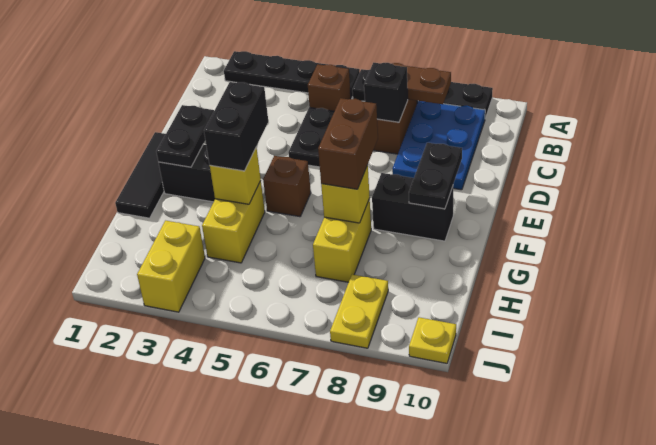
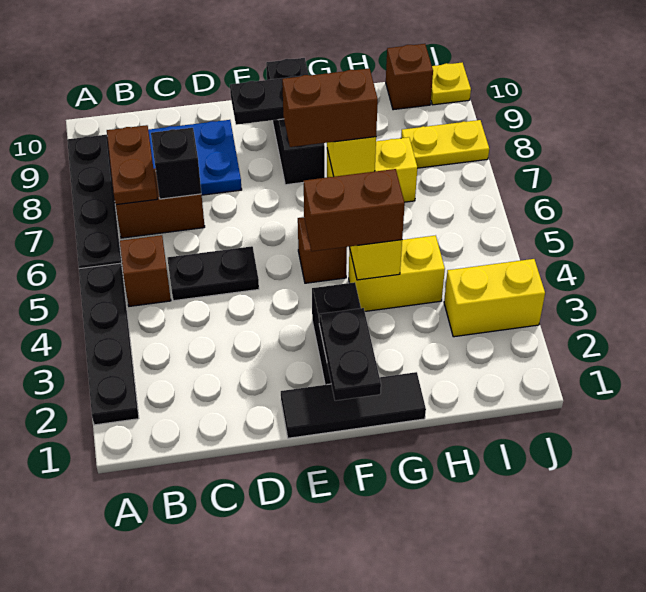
black 1x2 plate [156,105,214,167] -> black 1x2 plate turned to [319,308,381,401]
black 1x2 brick [204,82,268,171] -> brown 1x2 brick [304,169,405,251]
black 1x2 brick [372,173,453,241] -> black 1x3 brick [266,58,325,185]
none -> brown 1x1 brick [386,44,433,110]

